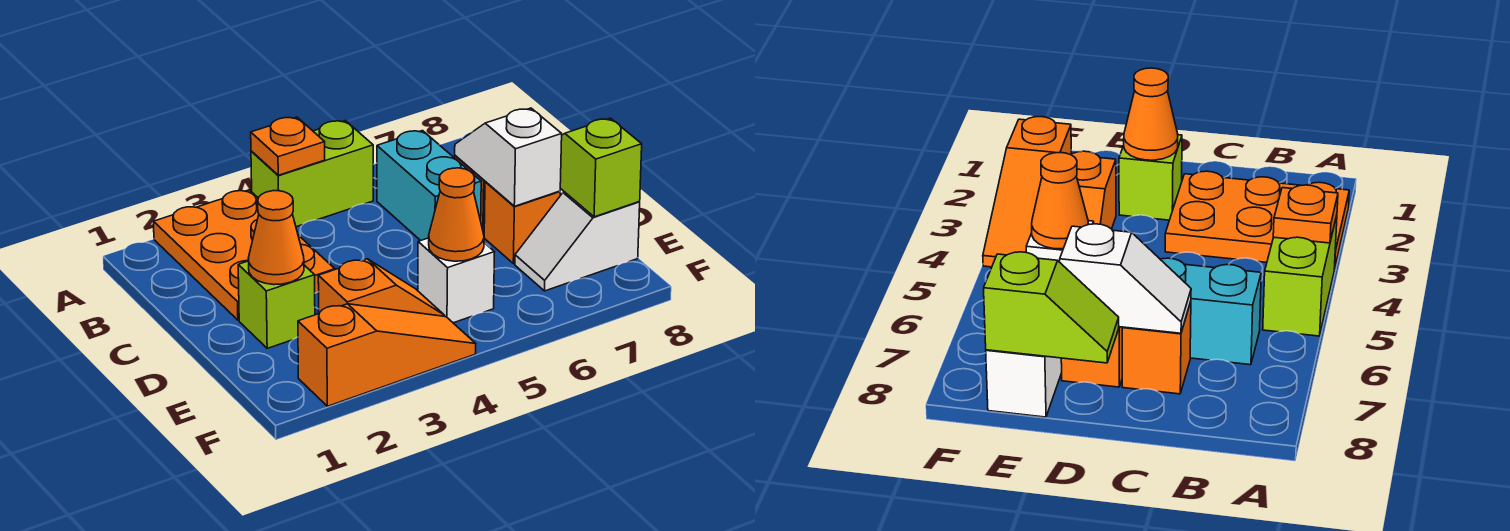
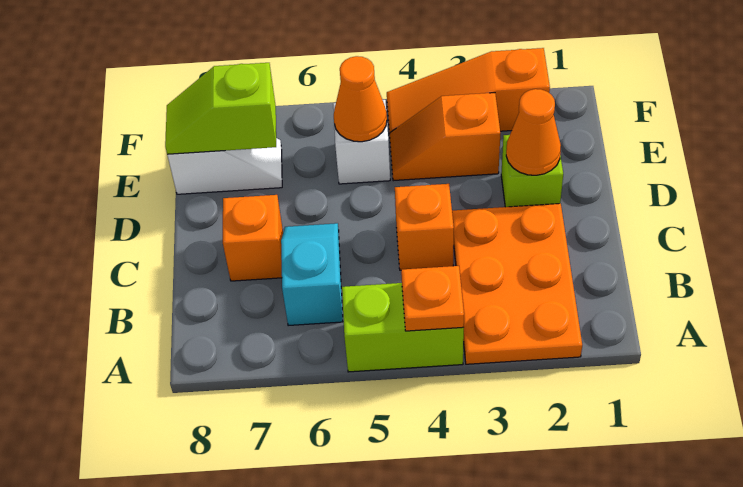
cyan 1x2 brick [377,131,481,241] -> cyan 1x2 slope [281,223,343,326]
white 1x2 slope [455,108,562,206] -> none
orange 1x1 brick [484,182,560,264] -> orange 1x1 brick moved to [395,184,454,270]
lime 1x2 slope [560,118,642,217] -> lime 1x2 slope turned to [165,63,276,155]

